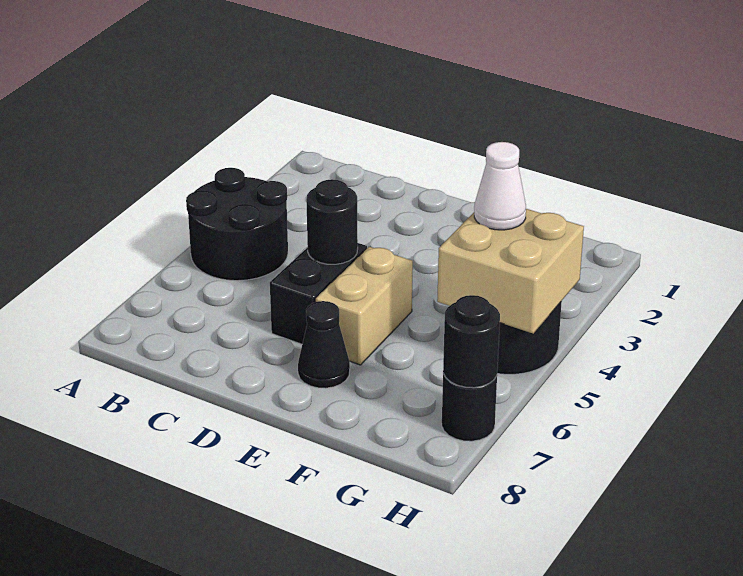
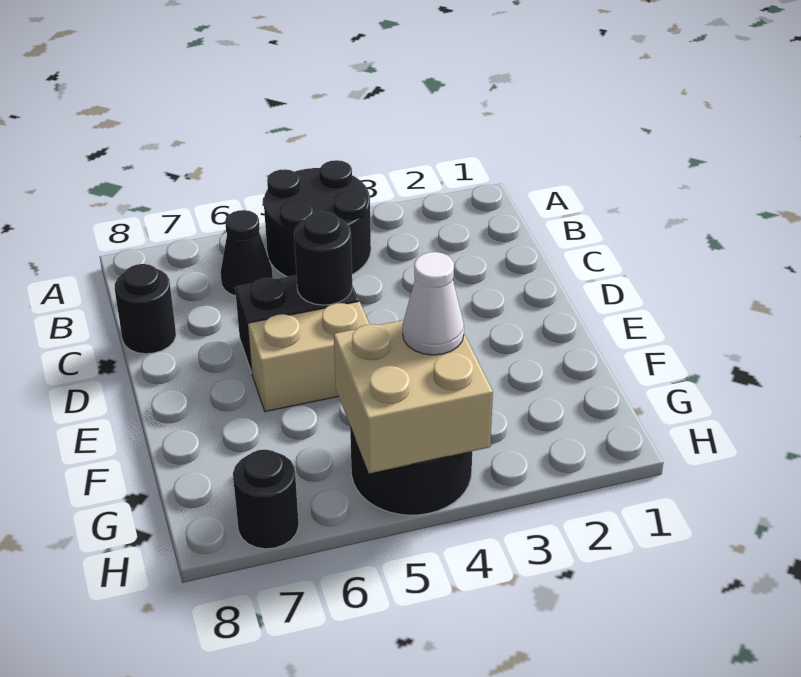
black 1x1 cone [298,301,350,388] -> black 1x1 cone moved to [221,210,273,296]
black 1x1 round brick [443,295,500,388] -> black 1x1 round brick moved to [115,264,176,354]

